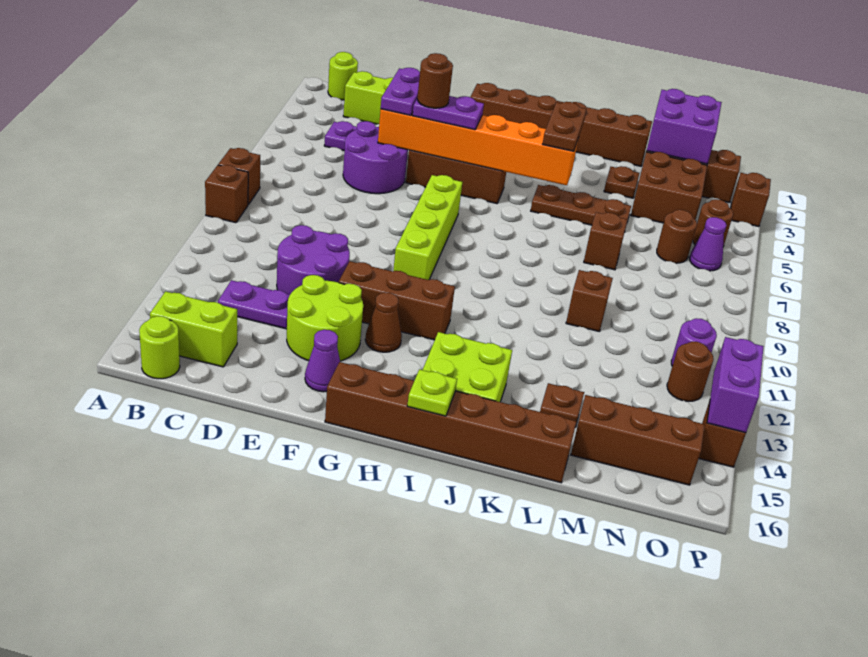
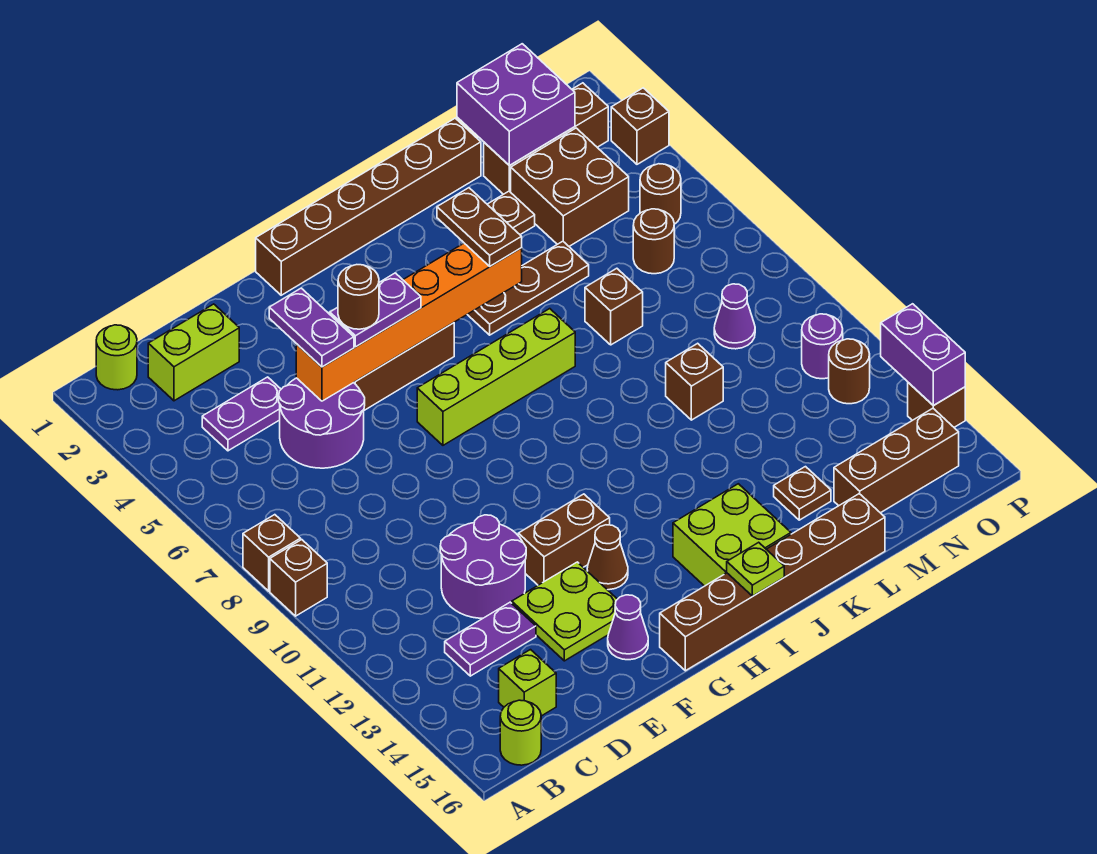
lime 1x2 brick [150,291,237,367] -> lime 1x1 brick [499,650,556,716]
lime 2x2 round brick [287,275,363,361] -> lime 2x2 plate [512,562,617,661]
brown 1x3 brick [339,261,455,340] -> brown 1x2 brick [518,494,610,585]
lime 1x4 brick [393,175,462,280] -> lime 1x4 brick turned to [417,309,575,445]
purple 1x1 cone [689,217,726,271] -> purple 1x1 cone moved to [714,284,755,349]

